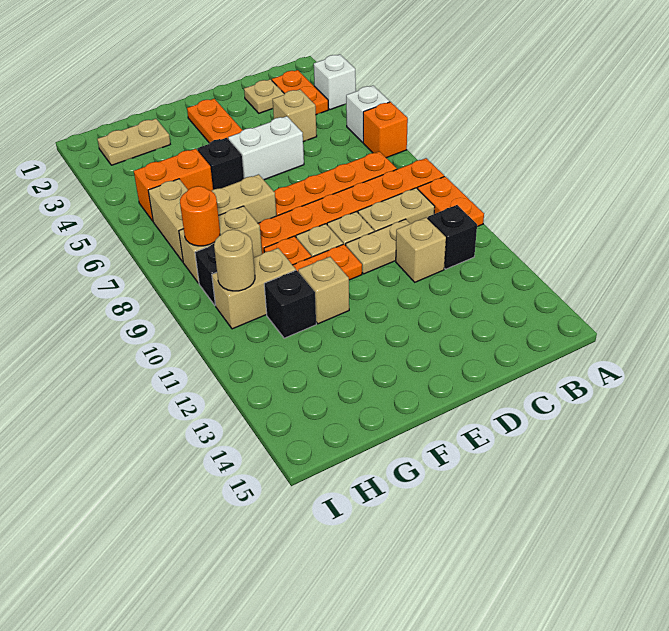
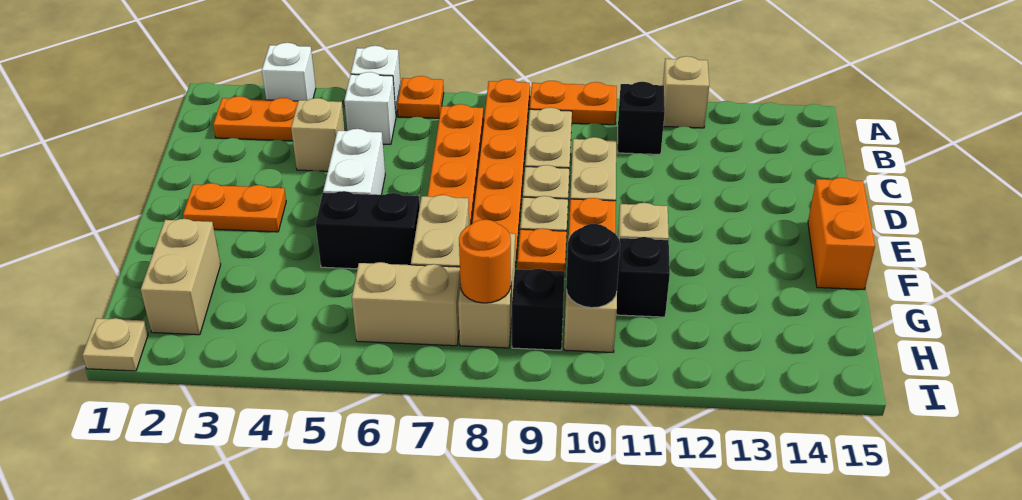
orange 1x1 brick [363,102,408,158] -> orange 1x1 plate [397,76,444,118]
none -> white 1x1 brick [344,72,396,144]
tan 1x1 plate [244,79,284,113] -> tan 1x1 plate moved to [83,318,148,371]
tan 1x1 brick [396,217,446,282] -> tan 1x1 brick moved to [663,56,709,128]
black 1x1 brick [197,138,244,190] -> black 1x2 brick [316,191,420,269]
tan 1x2 plate [97,119,170,165] -> tan 1x2 brick [141,219,221,335]
orange 1x2 brick [134,149,213,221] -> orange 1x2 brick moved to [808,178,875,290]
tan 1x1 round brick [214,230,255,291] -> black 1x1 round brick [566,224,620,308]

